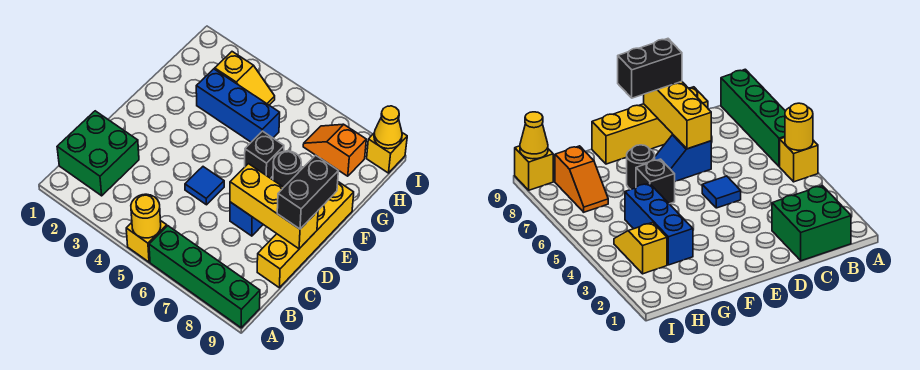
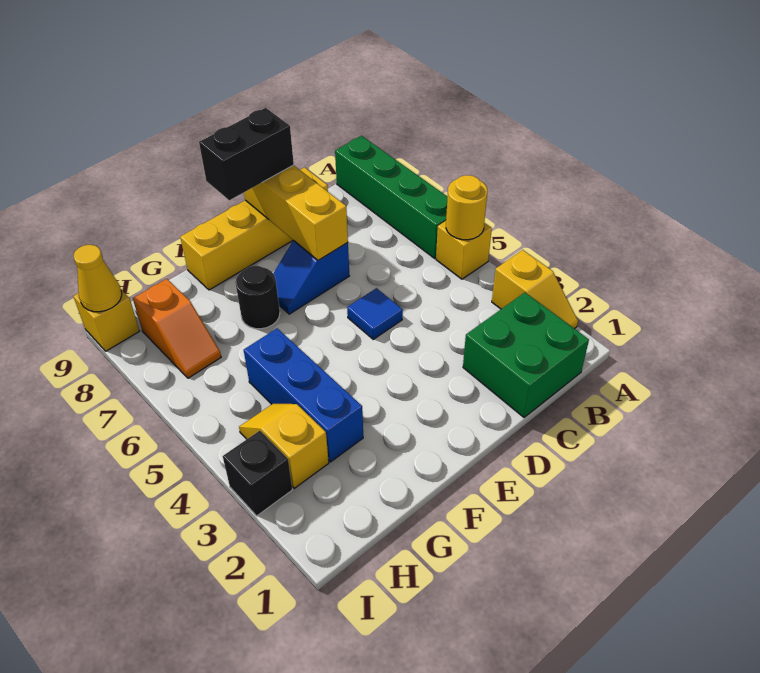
none -> yellow 1x2 slope [492,250,578,329]
black 1x1 brick [245,131,284,178] -> black 1x1 brick moved to [223,431,292,516]

